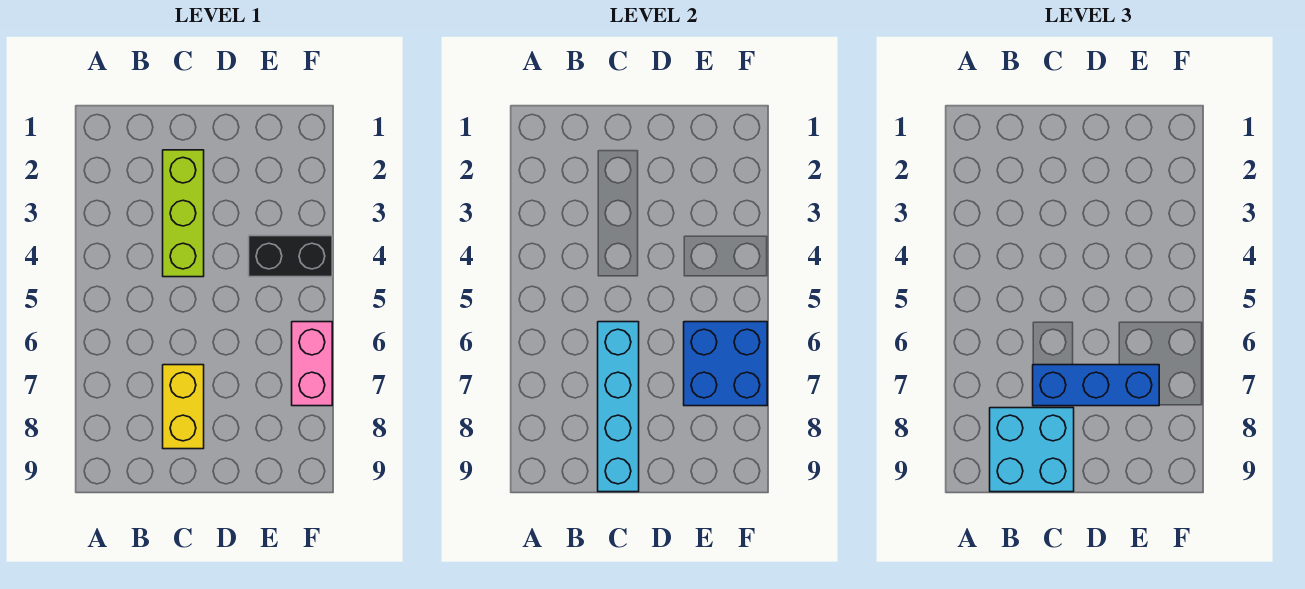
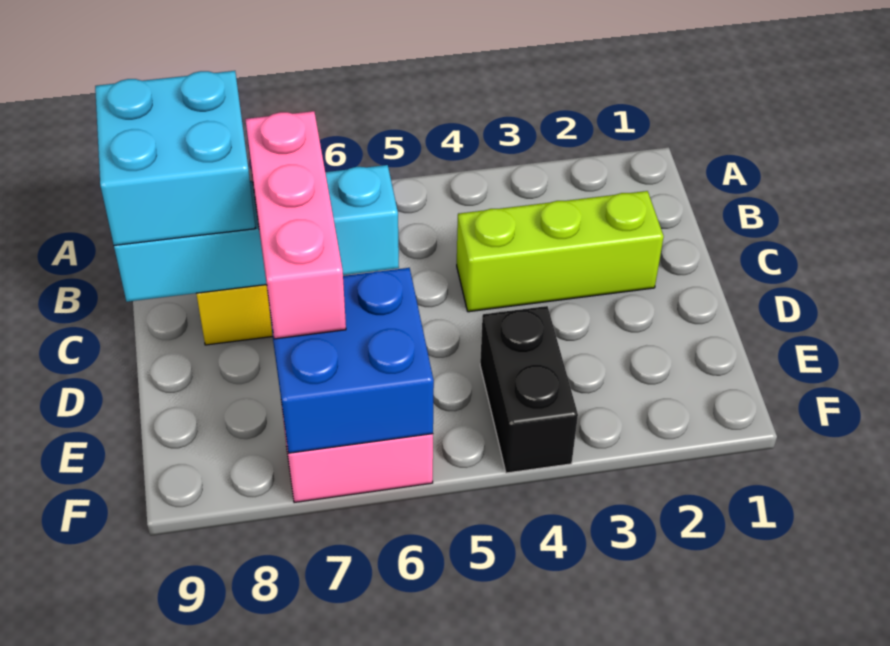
blue 1x3 brick [1033,365,1159,406] -> pink 1x3 brick [245,111,346,339]

